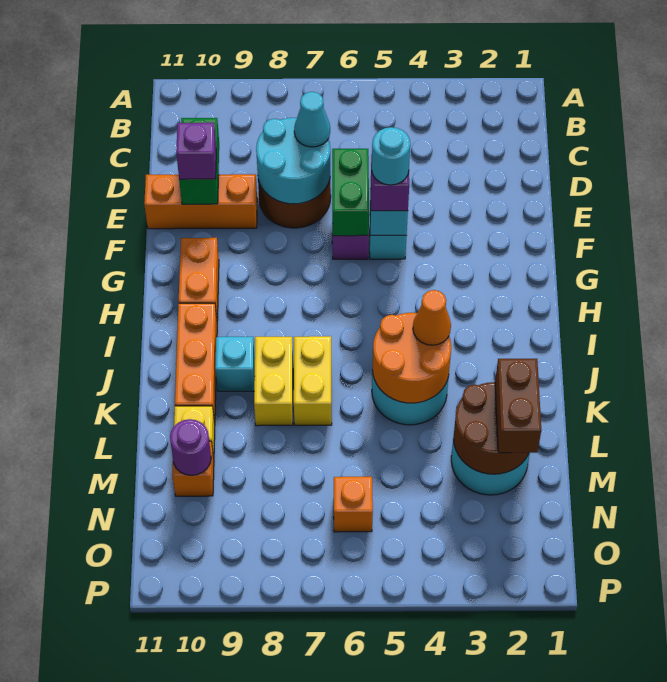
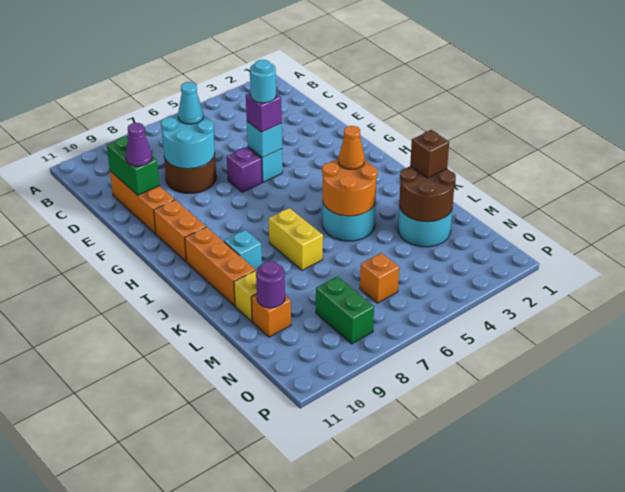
green 1x2 brick [332,149,369,236] -> green 1x2 brick moved to [316,276,374,344]
orange 1x3 brick [144,174,257,229] -> orange 1x3 brick turned to [110,171,175,234]
purple 1x1 brick [176,123,216,179] -> purple 1x1 cone [126,123,152,166]
yellow 1x2 brick [254,337,293,426] -> none
brown 1x2 brick [495,359,541,453] -> brown 1x1 brick [410,130,449,178]

